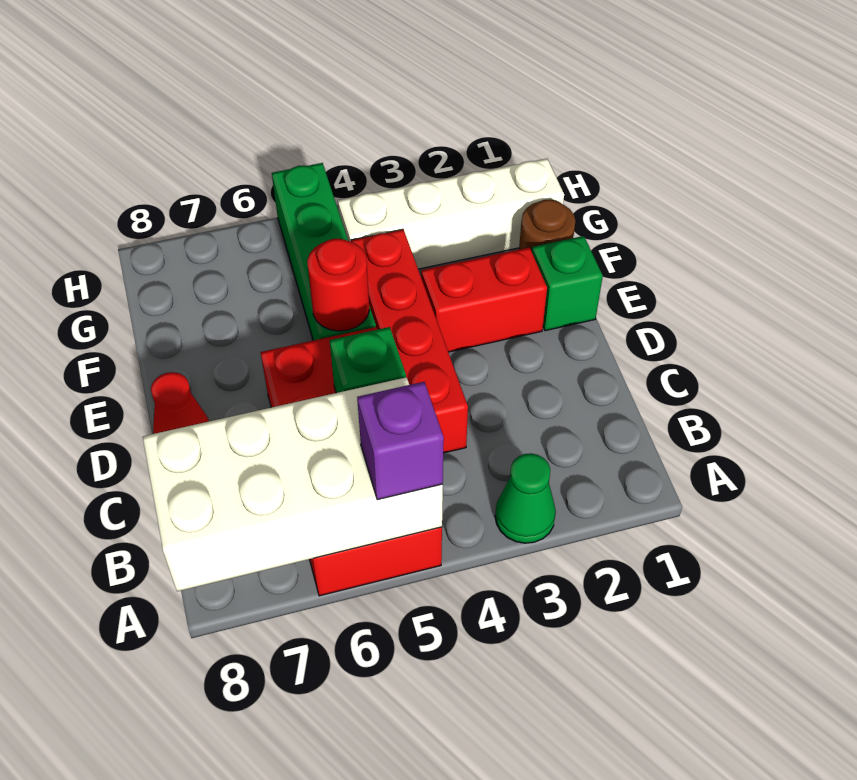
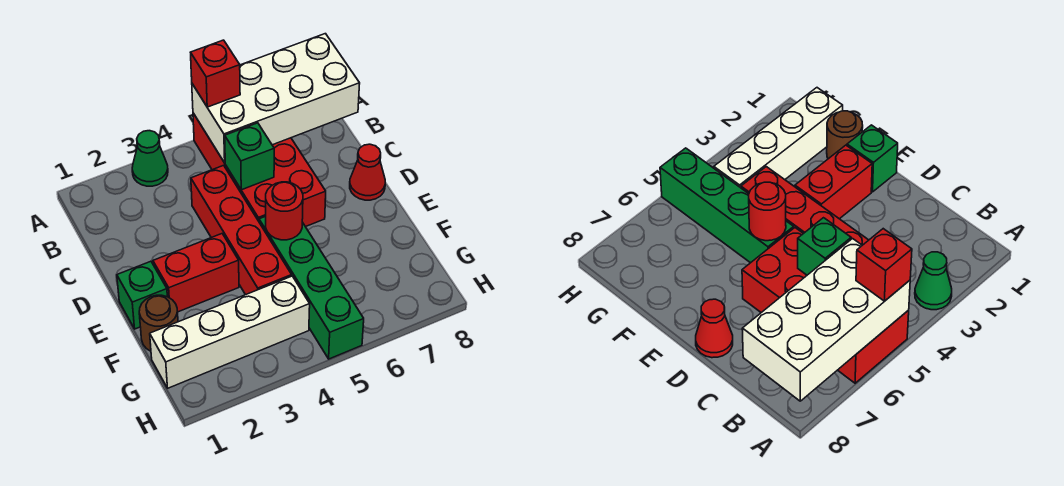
purple 1x1 brick [357,382,444,500] -> red 1x1 brick [191,40,240,107]

